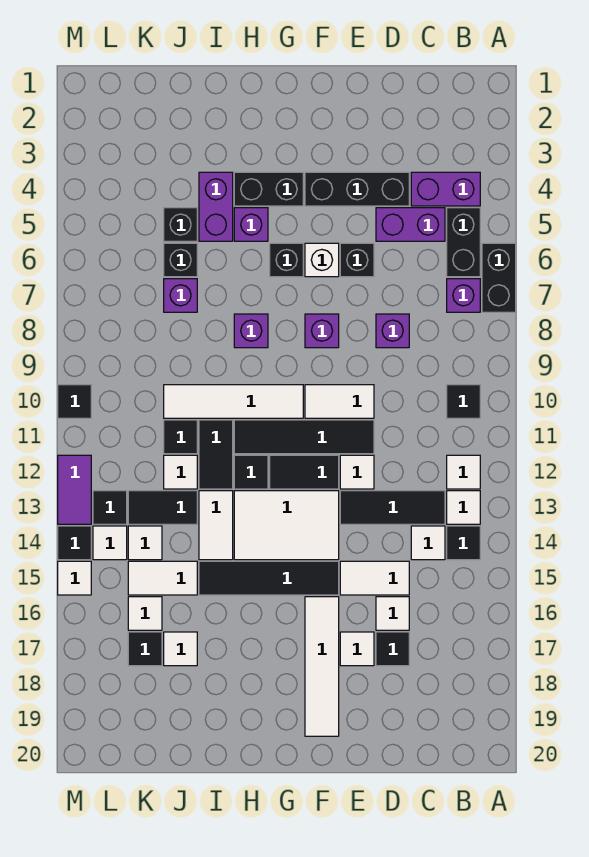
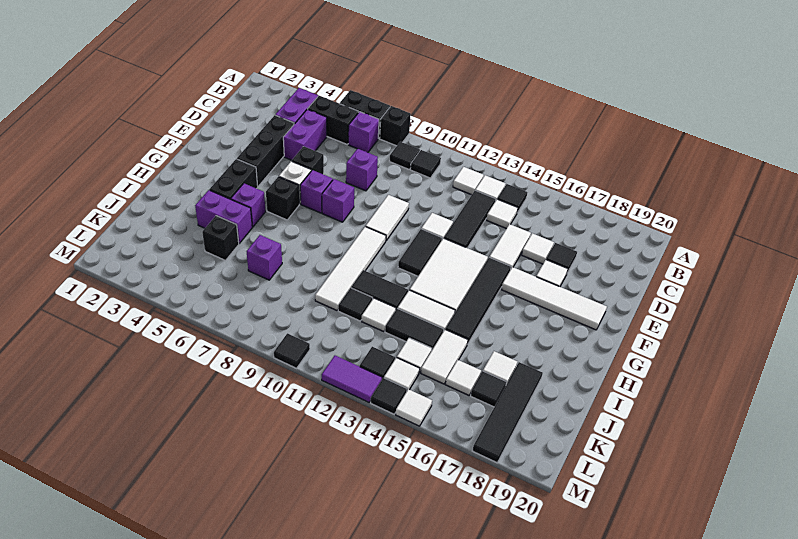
black 1x4 tile [234,420,374,454] -> black 1x4 tile moved to [472,362,543,463]
purple 1x1 brick [234,314,268,348] -> purple 1x1 brick moved to [300,170,333,213]
black 1x1 tile [234,455,268,489] -> black 1x1 tile moved to [390,142,420,169]
black 1x1 brick [164,243,197,277] -> black 1x1 brick moved to [380,106,411,146]
black 1x2 tile [128,491,197,524] -> black 1x2 tile turned to [385,308,444,349]

